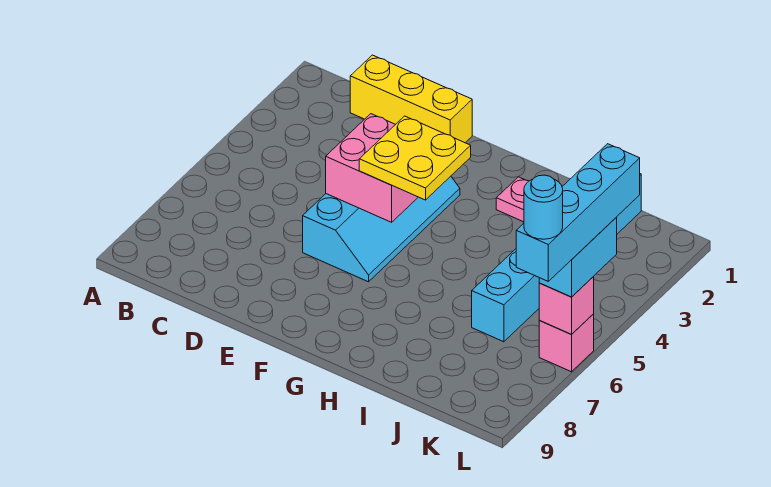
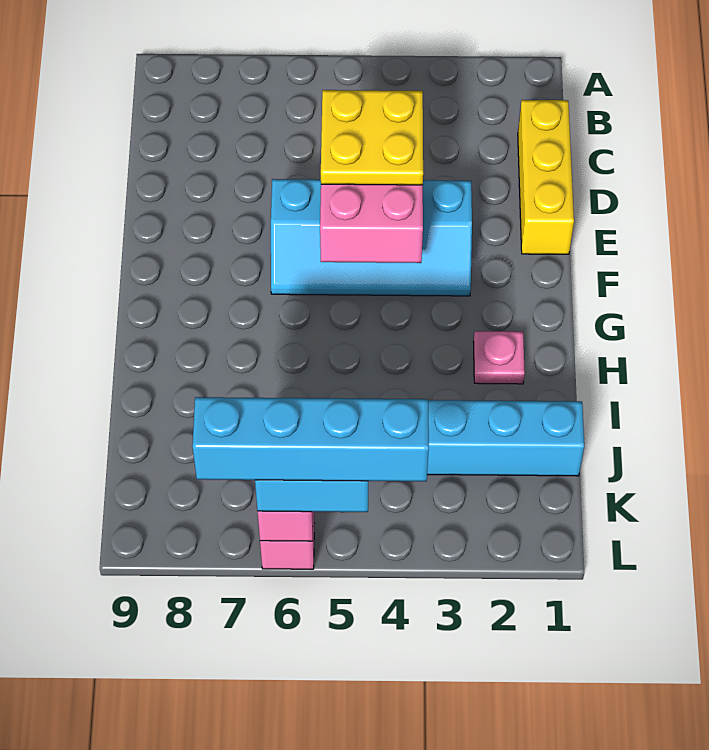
yellow 2x2 plate [359,116,471,200] -> yellow 2x2 plate moved to [321,90,423,185]
cyan 1x1 round brick [524,175,563,239] -> none

